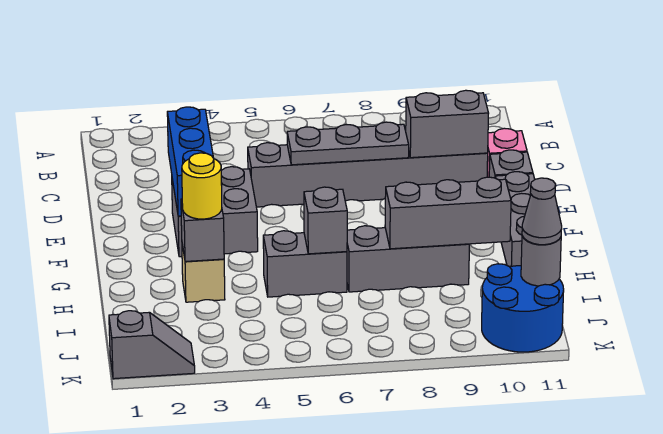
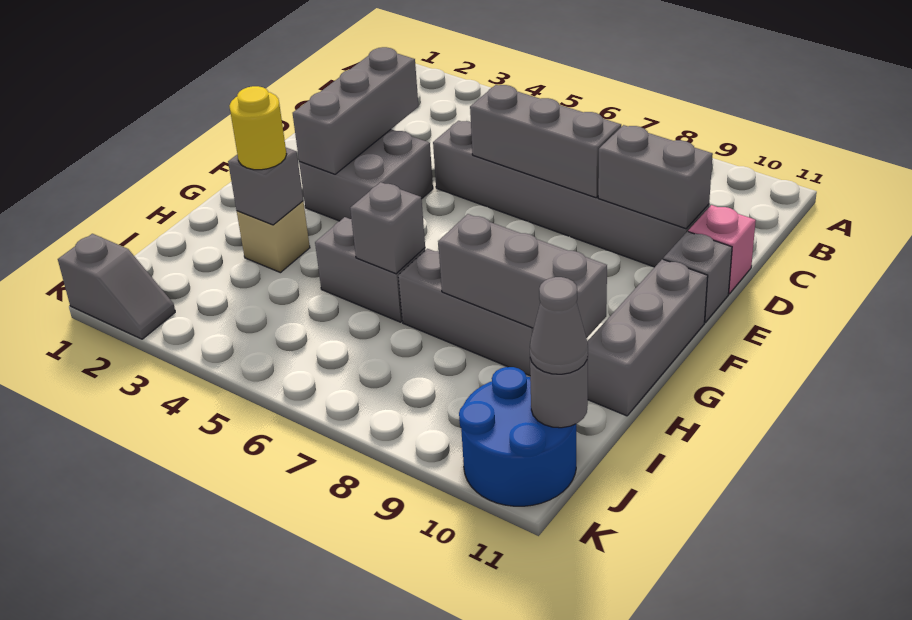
blue 1x3 brick [167,107,213,216] -> grey 1x3 brick [293,47,418,174]
grey 1x3 plate [287,122,409,165] -> grey 1x3 brick [470,85,621,198]

